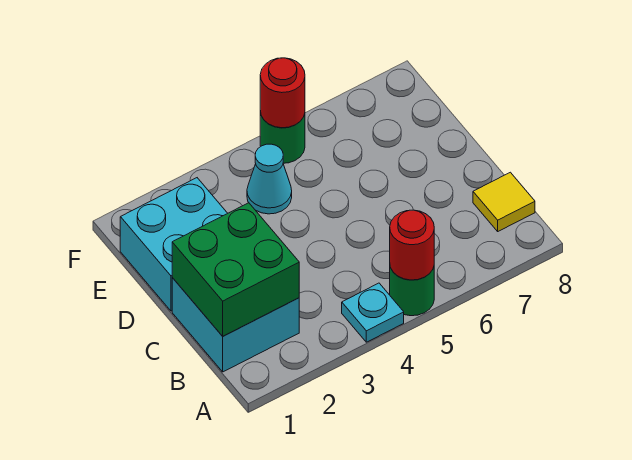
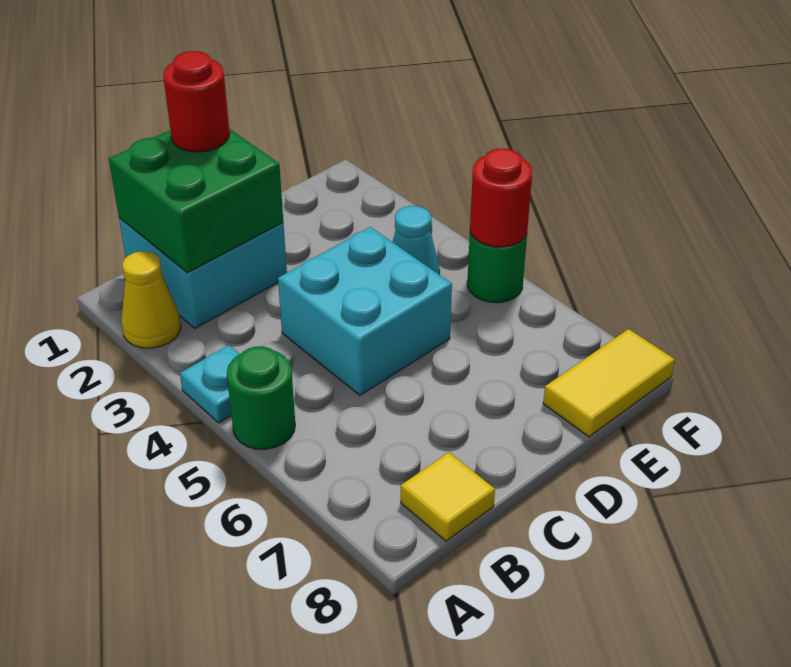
none -> yellow 1x1 cone [121,251,181,348]
red 1x1 round brick [390,210,434,280] -> red 1x1 round brick moved to [163,51,230,152]
cyan 2x2 brick [120,178,228,311] -> cyan 2x2 brick moved to [278,227,452,395]
none -> yellow 1x2 tile [543,329,675,437]

